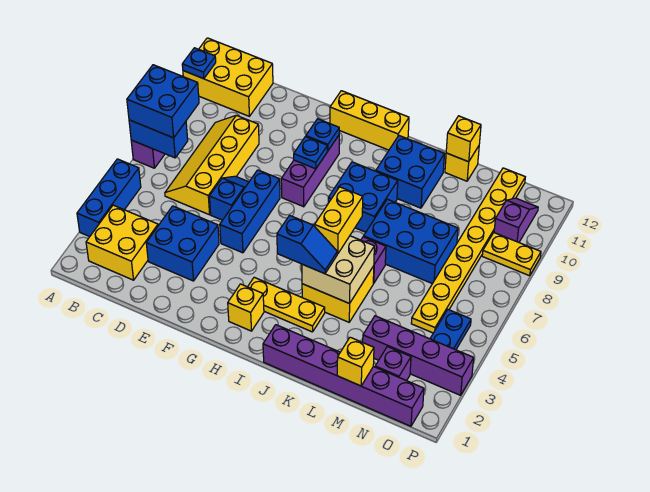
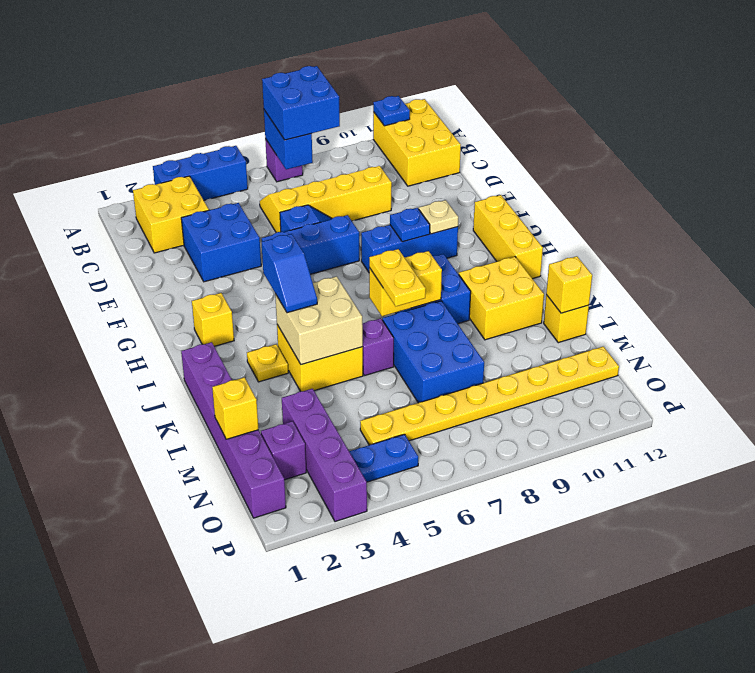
purple 1x3 brick [281,135,339,207] -> blue 1x3 brick [361,225,458,272]
blue 1x1 plate [306,119,339,151] -> tan 1x1 plate [419,200,458,234]
yellow 1x3 plate [248,277,325,332] -> yellow 1x1 plate [247,344,288,382]
yellow 1x2 brick [315,187,363,254] -> yellow 1x2 brick moved to [369,251,442,316]
blue 2x2 brick [376,136,444,208] -> yellow 2x2 brick [459,257,544,340]
yellow 1x2 plate [482,233,541,276] -> yellow 1x2 plate moved to [369,249,426,306]
purple 1x2 slope [494,198,538,242] -> none

